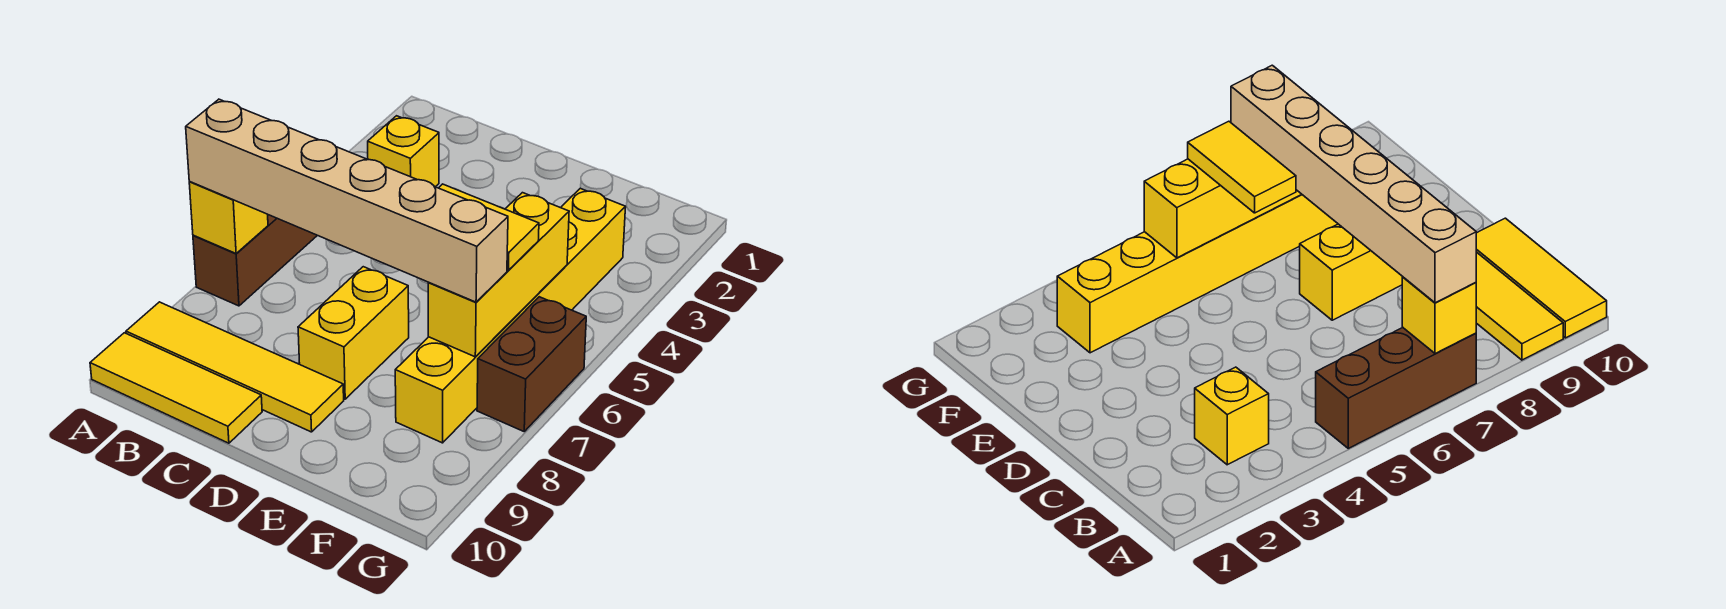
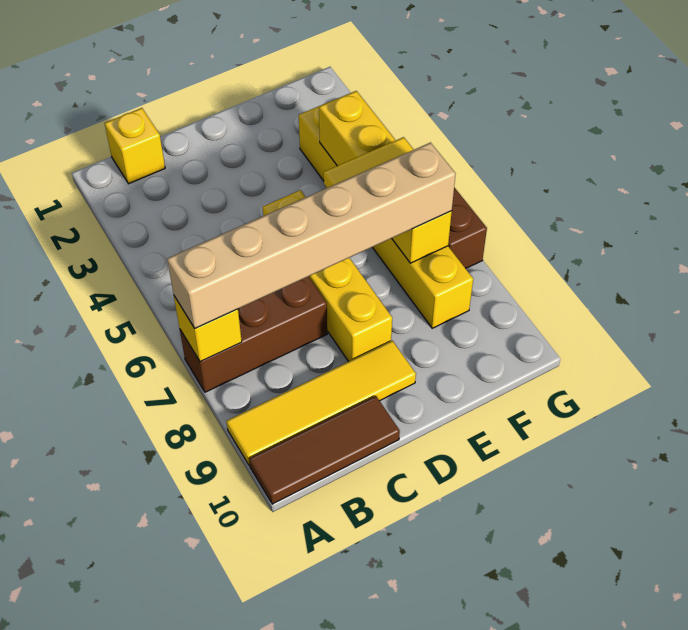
brown 1x3 brick [193,215,317,306] -> brown 1x3 brick turned to [180,277,327,392]
yellow 1x3 tile [90,333,262,443] -> brown 1x3 tile [249,396,400,504]
yellow 1x1 brick [368,116,439,187] -> yellow 1x1 brick moved to [105,108,165,184]
yellow 1x2 brick [298,267,409,399] -> yellow 1x4 brick [263,190,392,362]
yellow 1x3 brick [428,193,569,357] -> yellow 1x4 brick [319,91,452,263]

